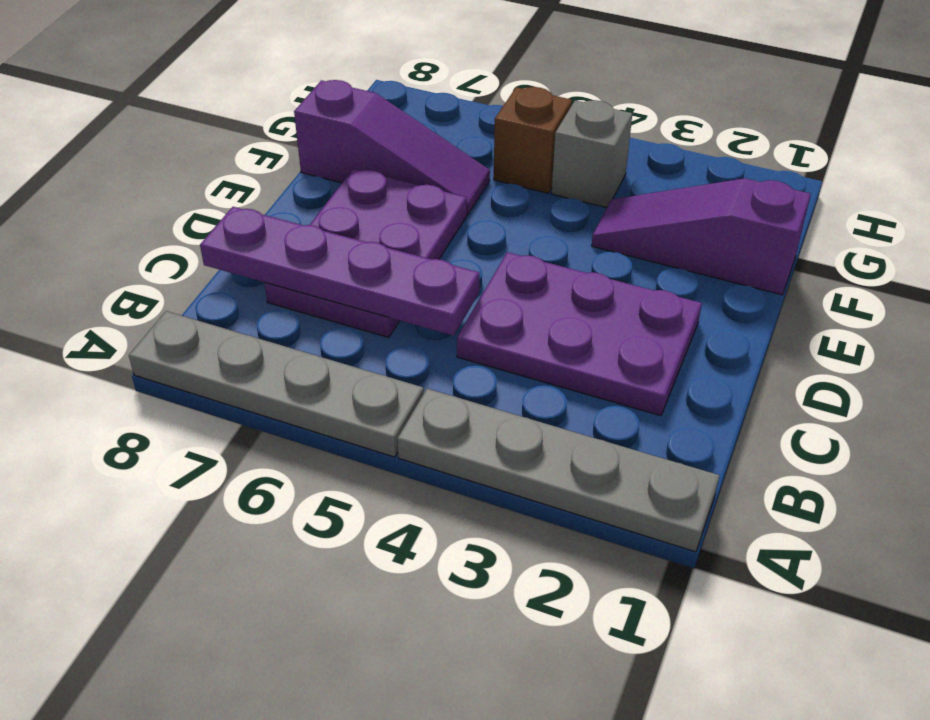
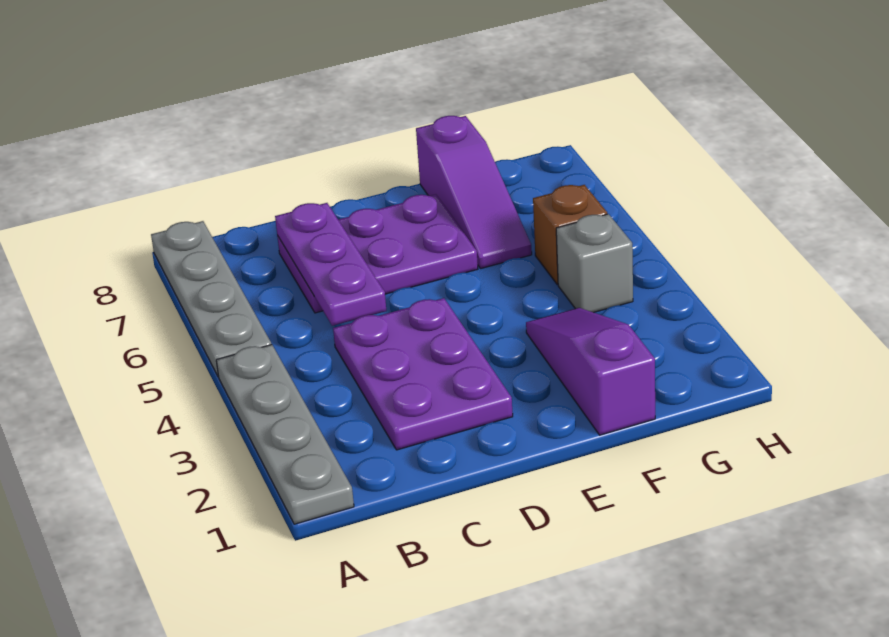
purple 1x4 plate [200,207,479,336] -> purple 1x3 plate [275,203,386,326]

